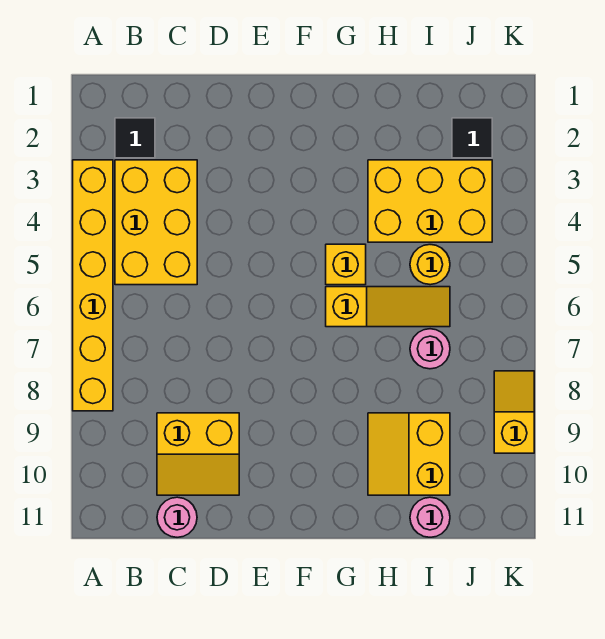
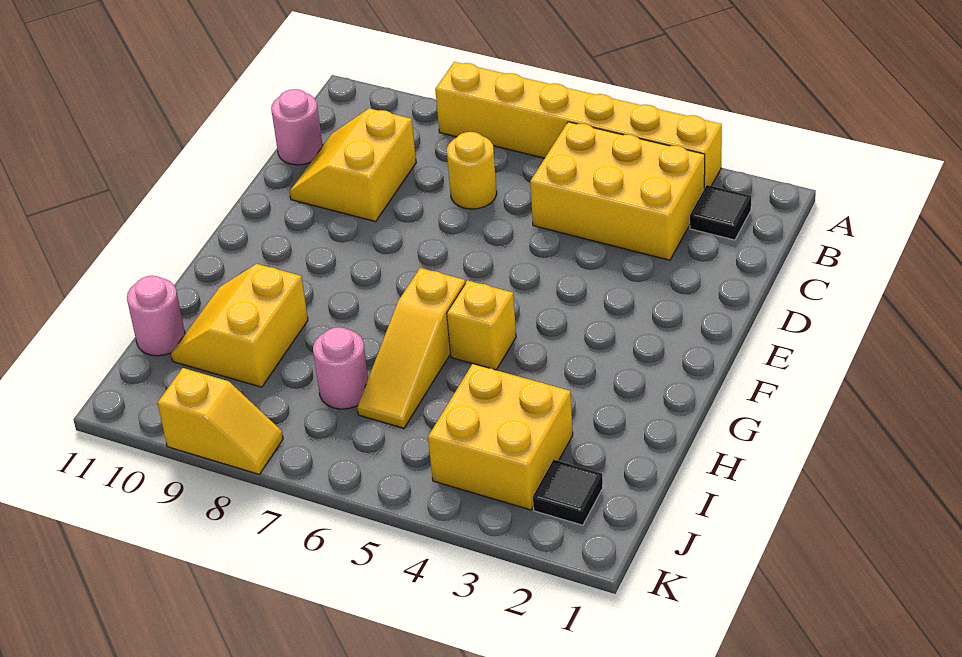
yellow 2x3 brick [368,160,492,242] -> yellow 2x2 brick [428,364,573,510]
yellow 2x2 slope [368,413,450,495] -> yellow 2x2 slope turned to [171,264,308,387]
yellow 1x1 round brick [410,245,450,285] -> yellow 1x1 round brick moved to [447,132,497,209]

